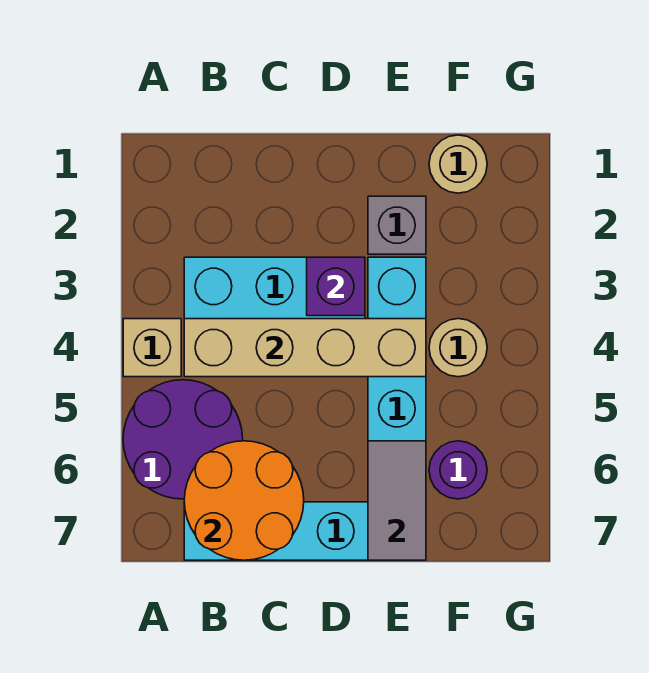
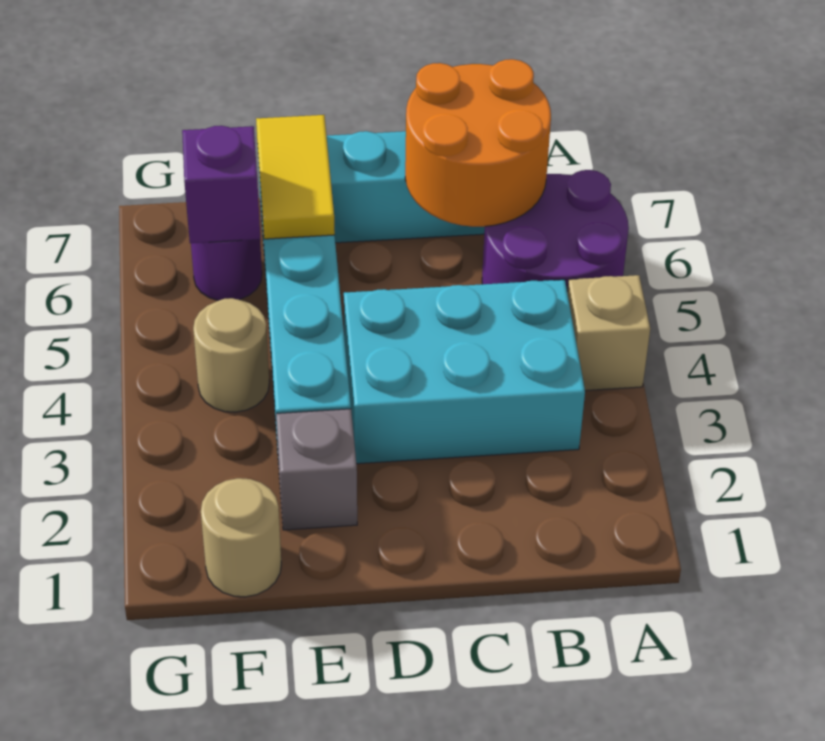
tan 1x4 brick [184,319,426,377] -> none
purple 1x1 brick [307,257,365,316] -> purple 1x1 brick moved to [182,126,260,243]
grey 1x2 tile [368,441,426,560] -> yellow 1x2 tile [256,115,335,239]

